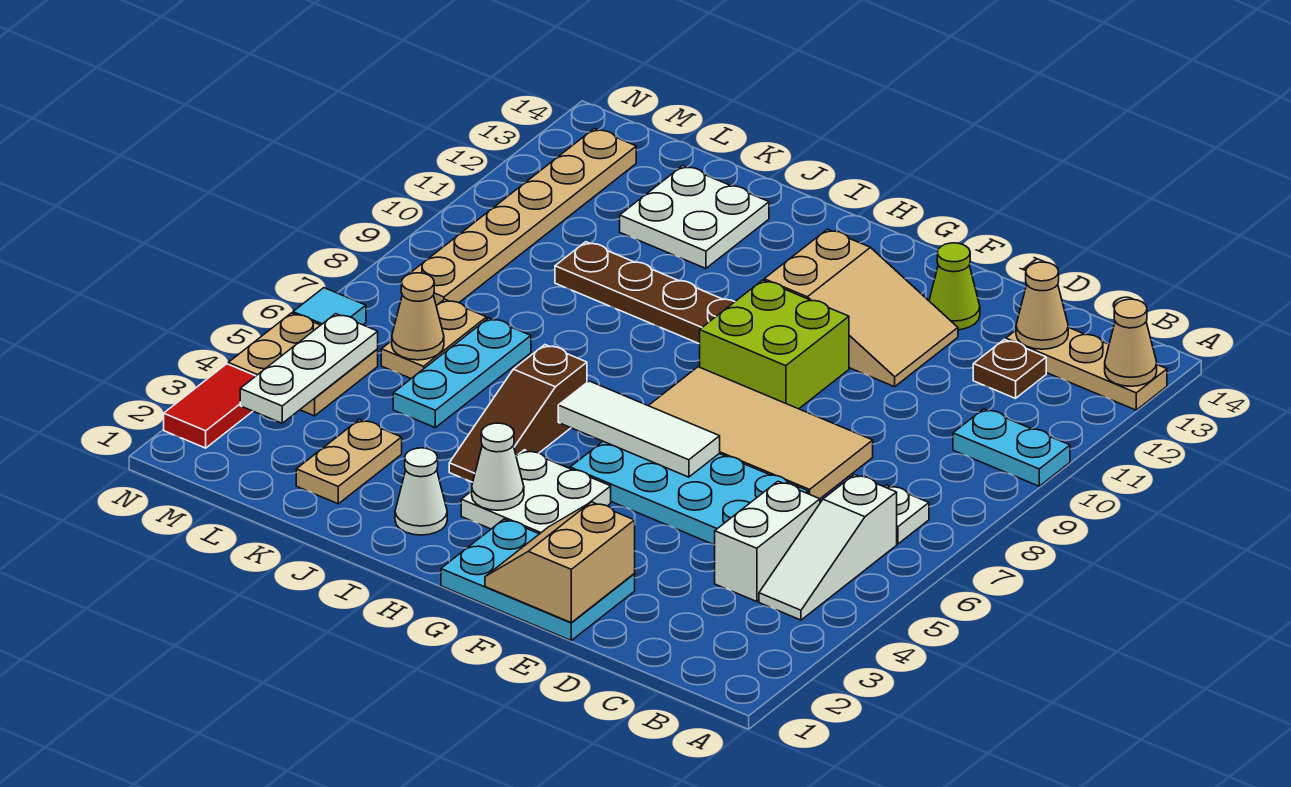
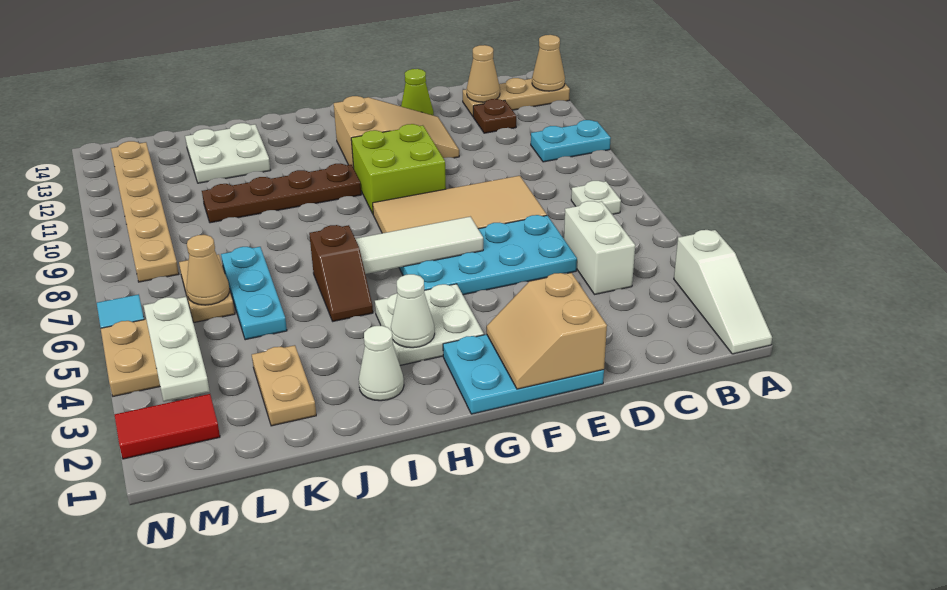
white 1x3 slope [759,475,897,620] -> white 1x3 slope moved to [674,230,772,354]
brown 1x3 slope [449,345,587,482] -> brown 1x2 slope [309,225,373,321]
red 1x2 tile [164,364,255,448] -> red 1x2 tile turned to [114,394,220,459]

